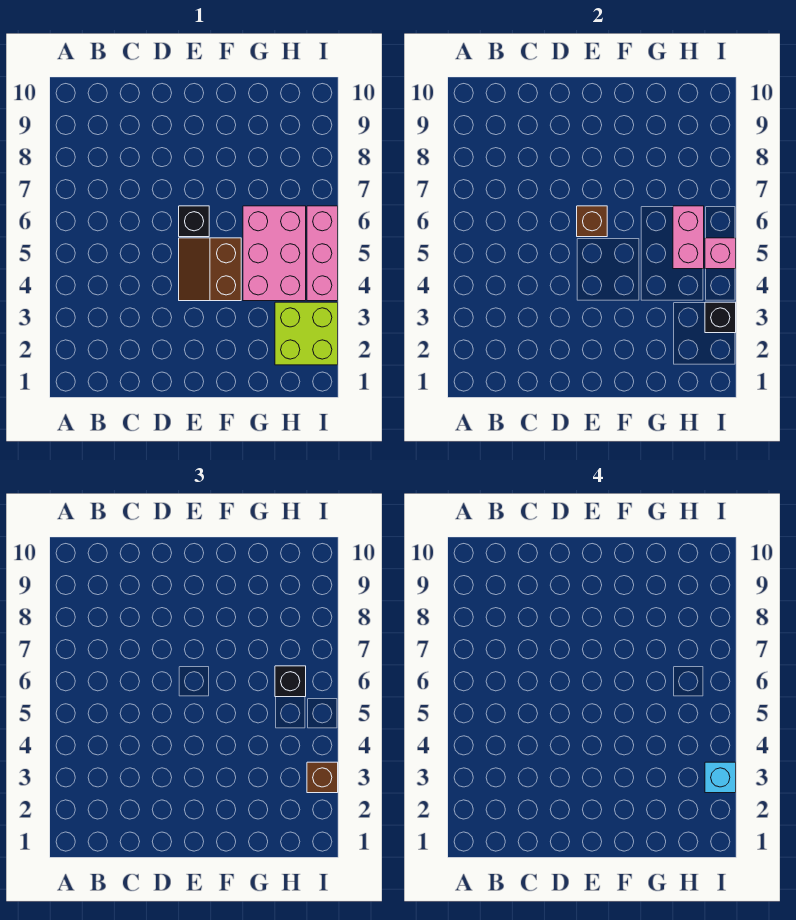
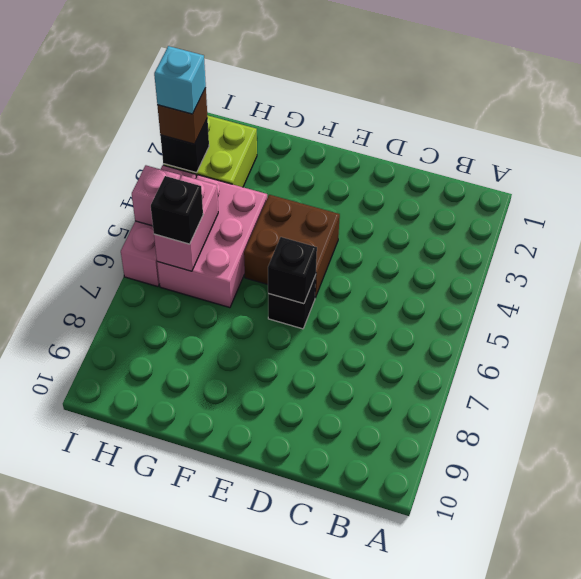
brown 2x2 slope [179,238,241,301] -> brown 2x2 brick [244,195,340,298]
brown 1x1 brick [577,206,607,237] -> black 1x1 brick [268,237,317,304]

